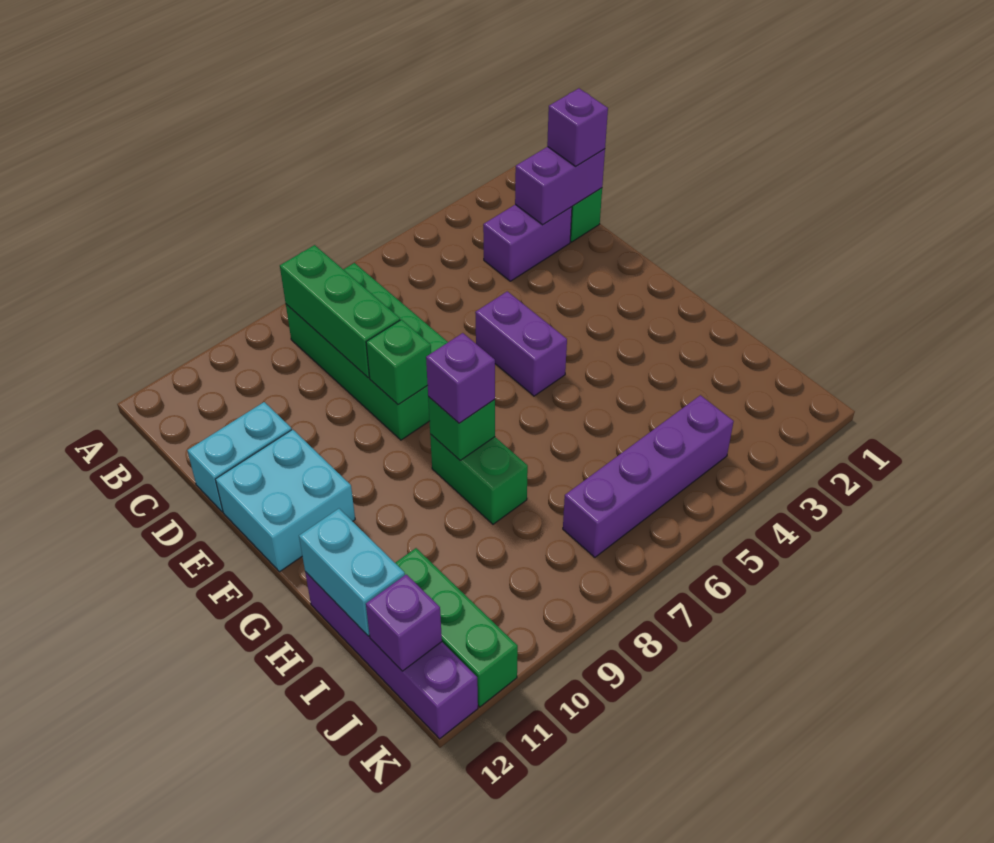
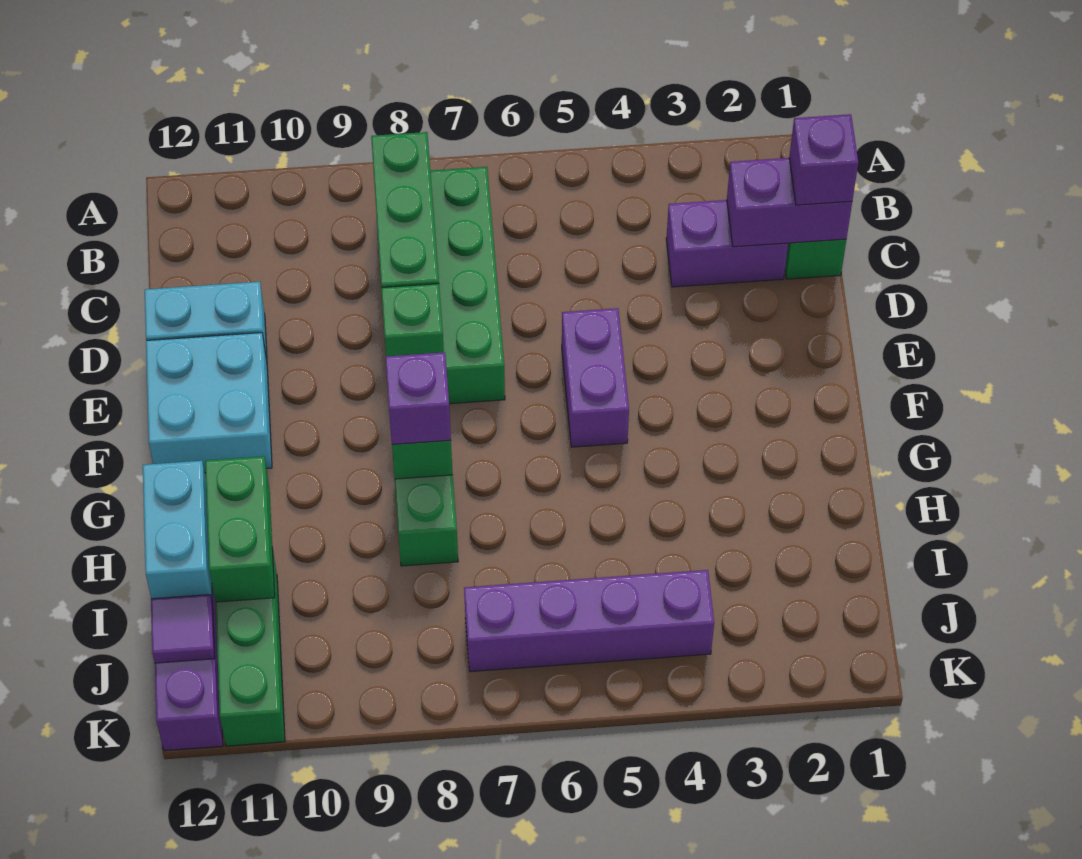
none -> green 1x2 brick [205,456,275,602]
purple 1x1 brick [366,574,442,671] -> purple 1x1 tile [151,595,215,663]

